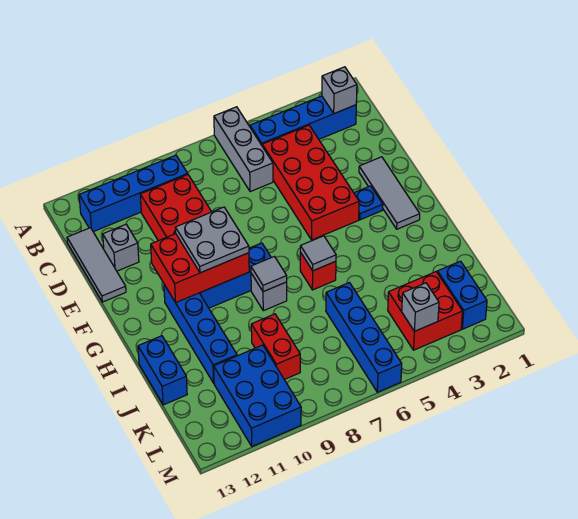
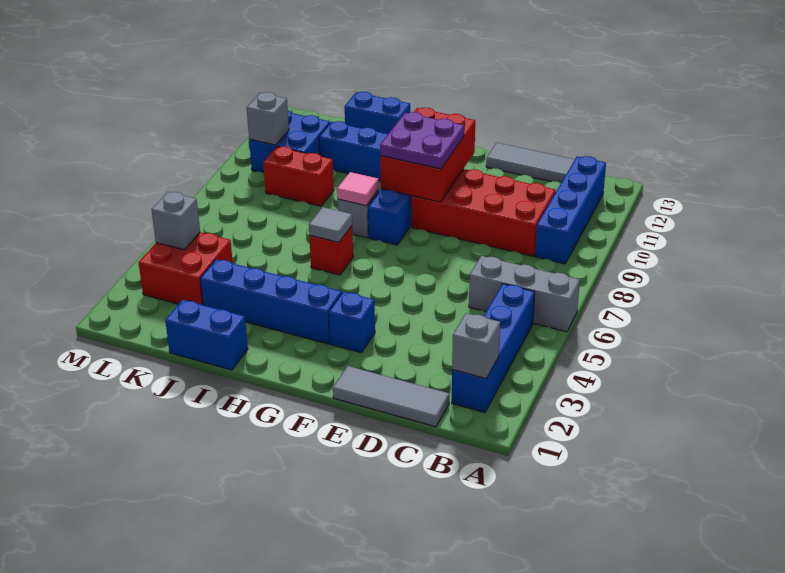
red 2x4 brick [262,125,359,240] -> none
grey 1x1 brick [103,225,139,271] -> grey 1x1 brick moved to [247,92,289,145]
grey 1x3 tile [359,157,420,229] -> grey 1x3 tile moved to [333,366,449,427]
blue 1x1 plate [354,186,383,220] -> blue 1x1 brick [329,292,375,353]
grey 2x2 plate [175,207,249,273] -> purple 2x2 plate [380,112,464,169]
grey 1x1 tile [251,257,287,292] -> pink 1x1 tile [337,172,379,206]
blue 1x4 brick [326,283,402,392] -> blue 1x4 brick moved to [200,259,342,344]
blue 1x2 brick [437,261,487,329] -> blue 1x2 brick moved to [165,300,248,370]
blue 2x3 brick [214,345,301,446] -> blue 2x2 brick [249,110,330,173]

